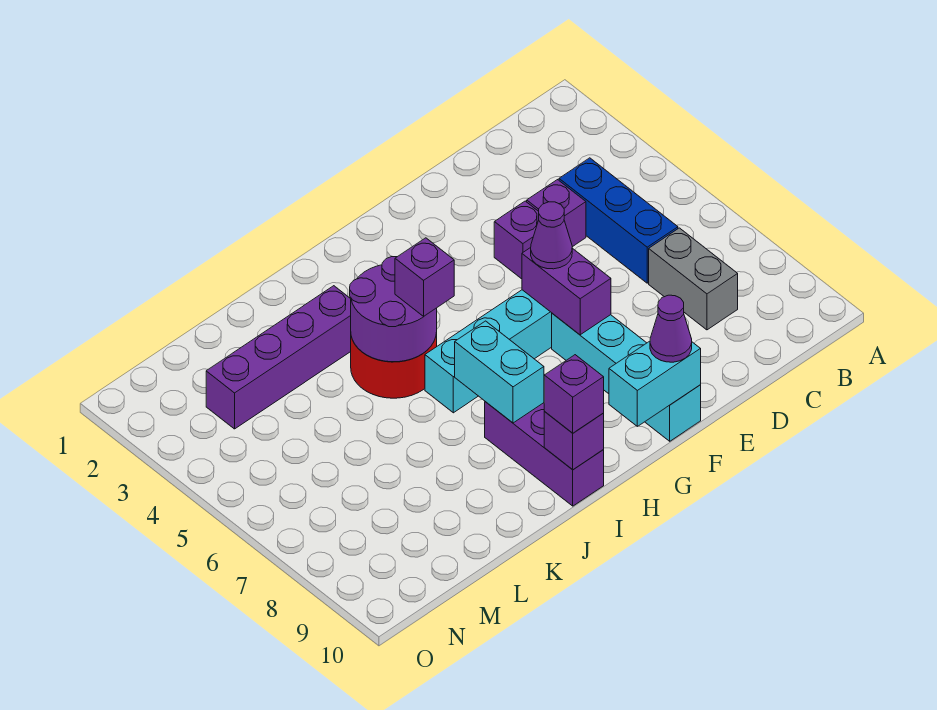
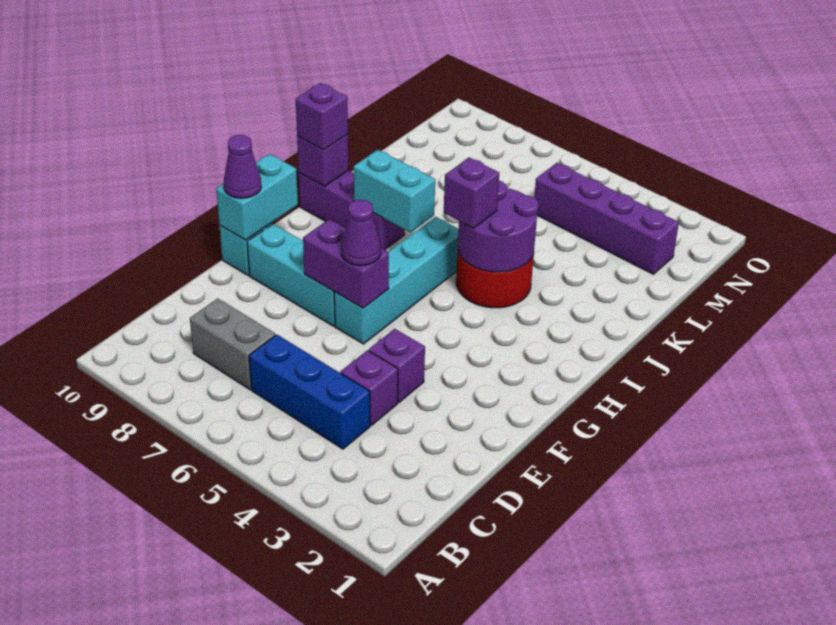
purple 1x4 brick [206,286,351,429] -> purple 1x4 brick turned to [534,163,679,274]

